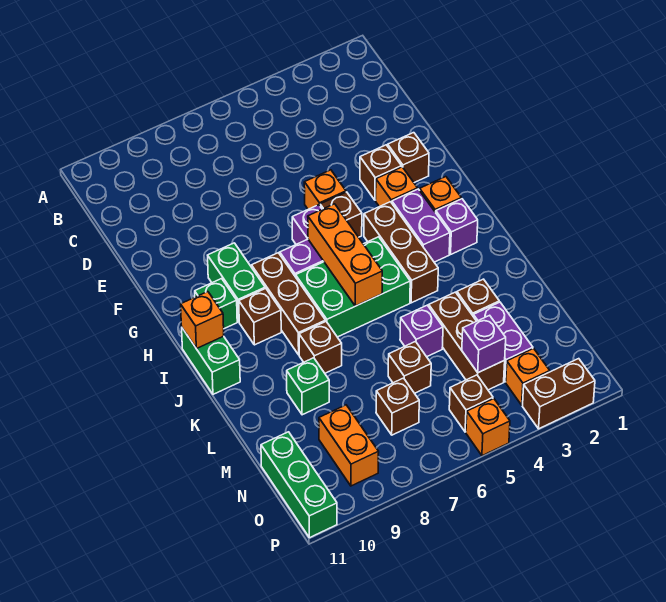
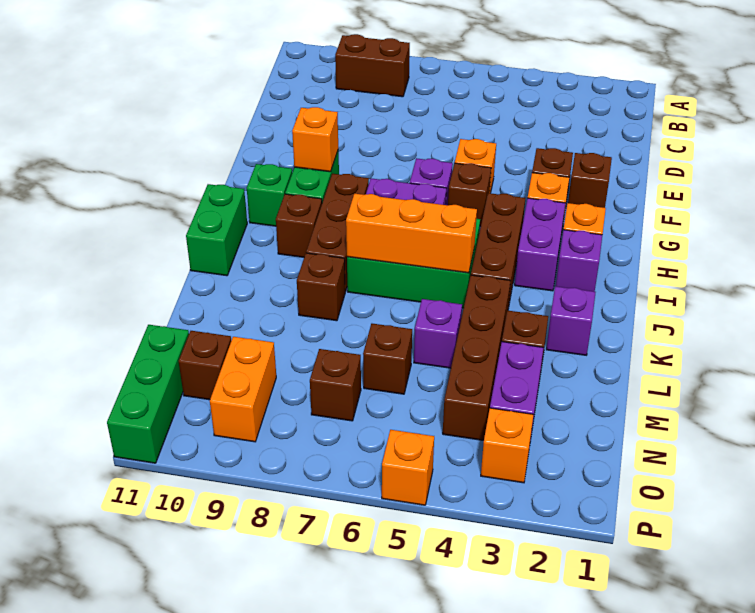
orange 1x3 brick [308,204,382,306] -> orange 1x3 brick turned to [346,194,477,273]
orange 1x1 brick [181,292,224,349] -> orange 1x1 brick moved to [292,107,338,172]
brown 1x3 brick [429,292,505,390] -> brown 1x4 brick [443,275,511,440]
green 1x1 brick [287,358,329,415] -> none
purple 1x1 brick [462,315,506,373] -> purple 1x1 brick moved to [546,286,596,355]
brown 1x1 brick [449,375,493,432] -> brown 1x1 brick moved to [179,331,231,400]
brown 1x2 brick [523,359,595,429] -> brown 1x2 brick moved to [335,34,410,97]

